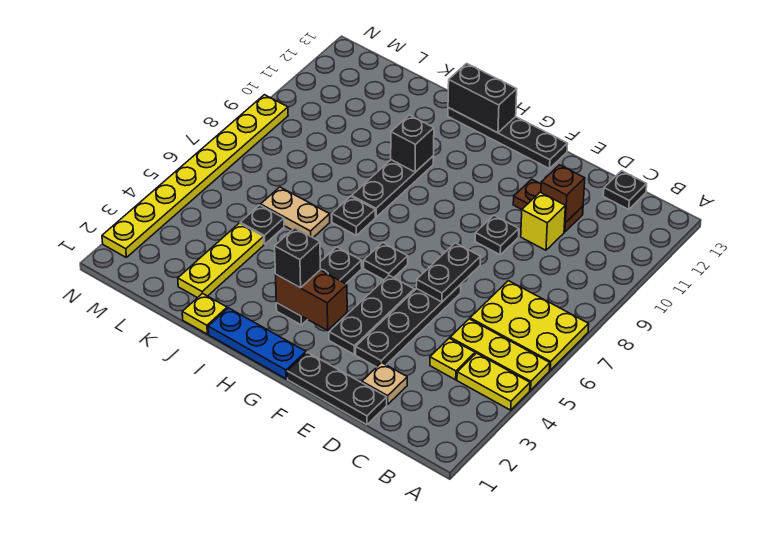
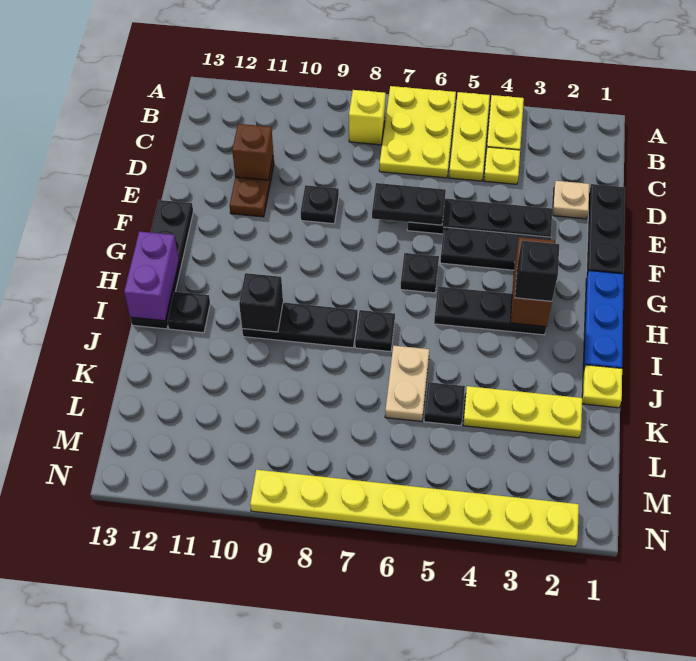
black 1x1 plate [603,171,647,209] -> black 1x1 plate moved to [167,292,210,333]
yellow 1x1 brick [521,192,565,250] -> yellow 1x1 brick moved to [349,90,386,145]
black 1x2 brick [448,63,517,133] -> purple 1x2 brick [124,231,179,321]

